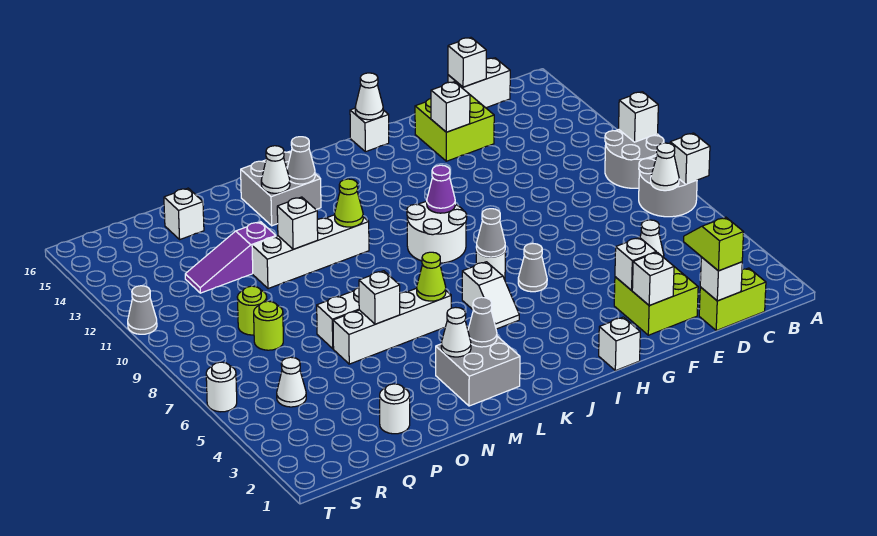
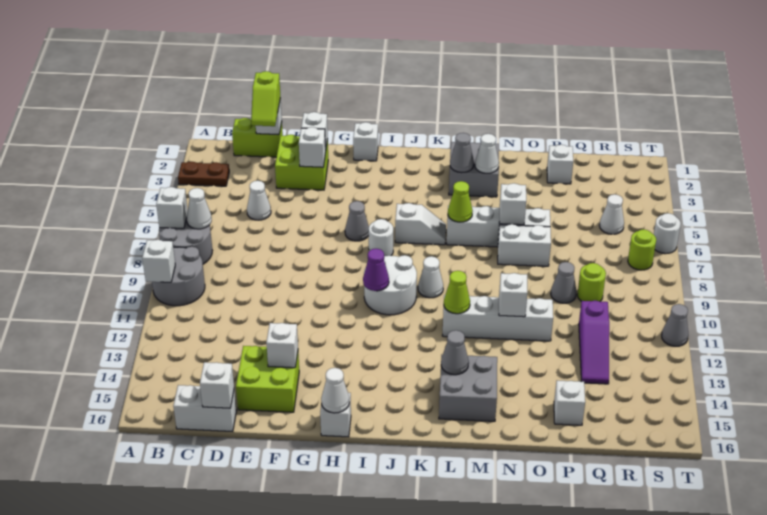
none -> brown 1x2 plate [178,162,229,186]
grey 1x1 cone [476,209,505,257] -> grey 1x1 cone moved to [551,262,577,303]
white 1x2 slope [462,262,519,329] -> white 1x2 slope turned to [395,203,446,245]
white 1x1 cone [261,146,290,193] -> white 1x1 cone moved to [418,256,443,298]
purple 1x3 slope [185,222,276,293] -> purple 1x3 slope turned to [579,301,609,384]
white 1x1 round brick [380,384,410,434] -> white 1x1 brick [547,145,573,184]
lime 1x1 round brick [254,301,283,350] -> lime 1x1 round brick moved to [628,229,656,270]

